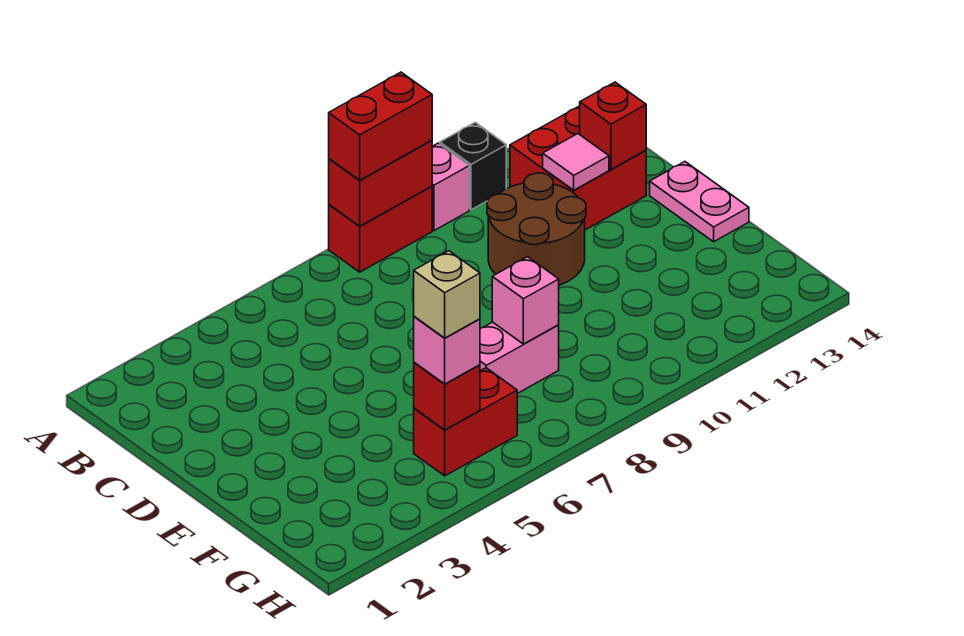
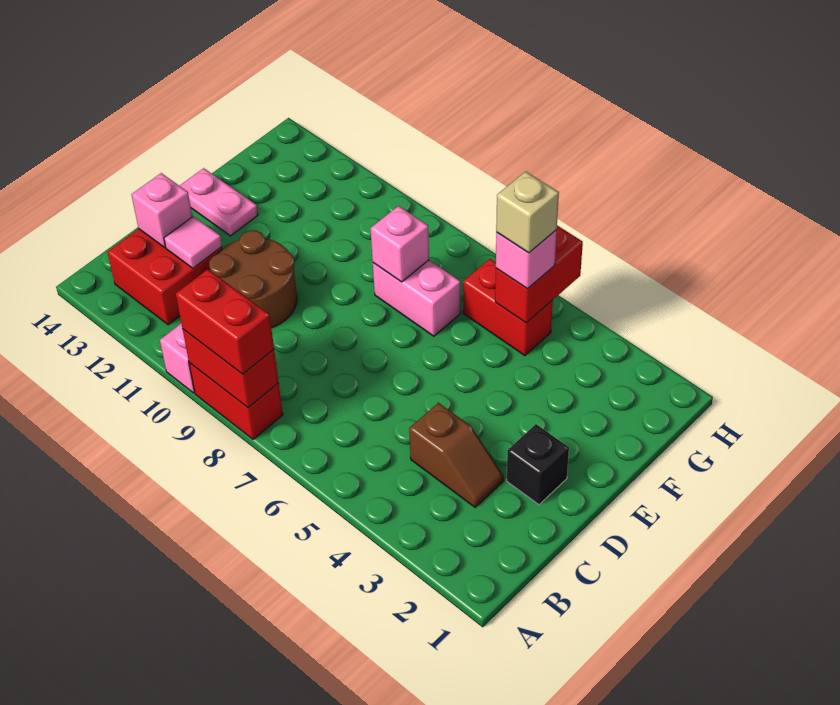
black 1x1 brick [440,122,506,210] -> black 1x1 brick moved to [507,424,569,505]
none -> brown 1x2 slope [409,403,504,507]
red 1x1 brick [580,82,646,169] -> pink 1x1 brick [131,173,192,247]
pink 1x2 plate [650,162,749,242] -> pink 1x2 plate turned to [180,168,258,236]
red 1x1 brick [414,362,480,430] -> red 1x2 brick [495,225,583,323]

